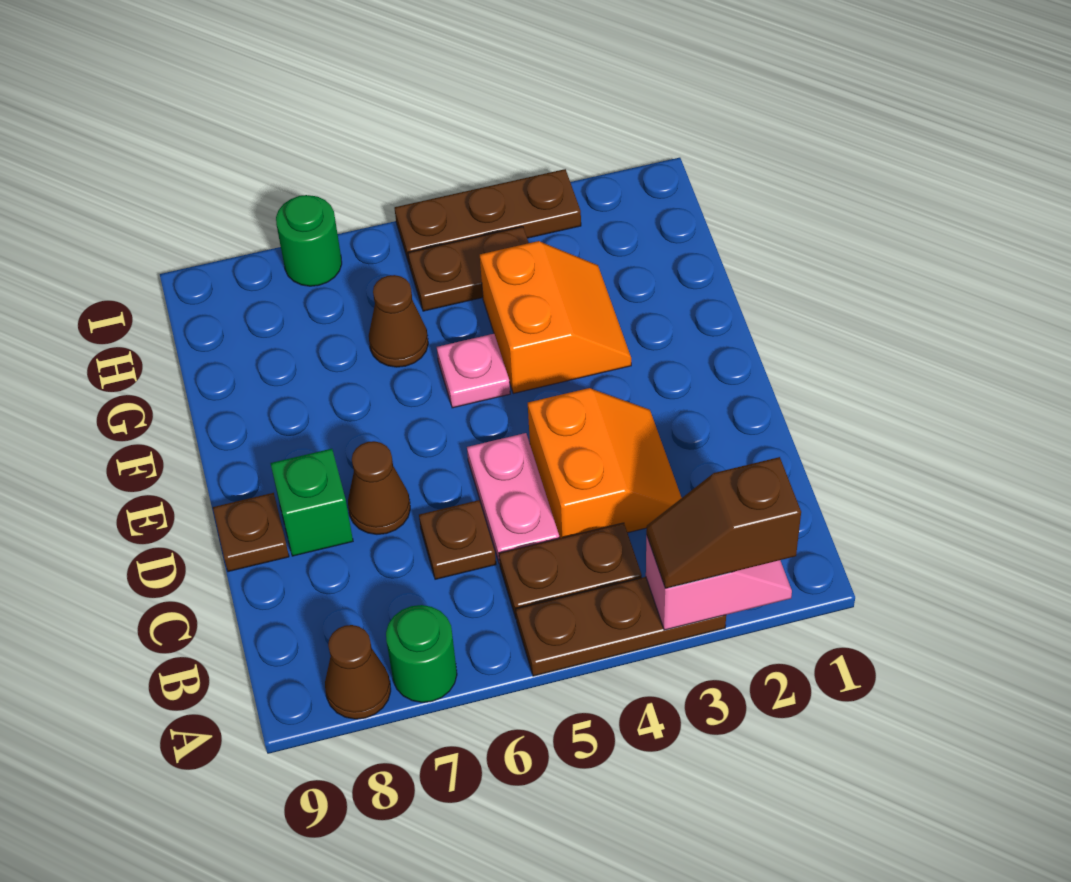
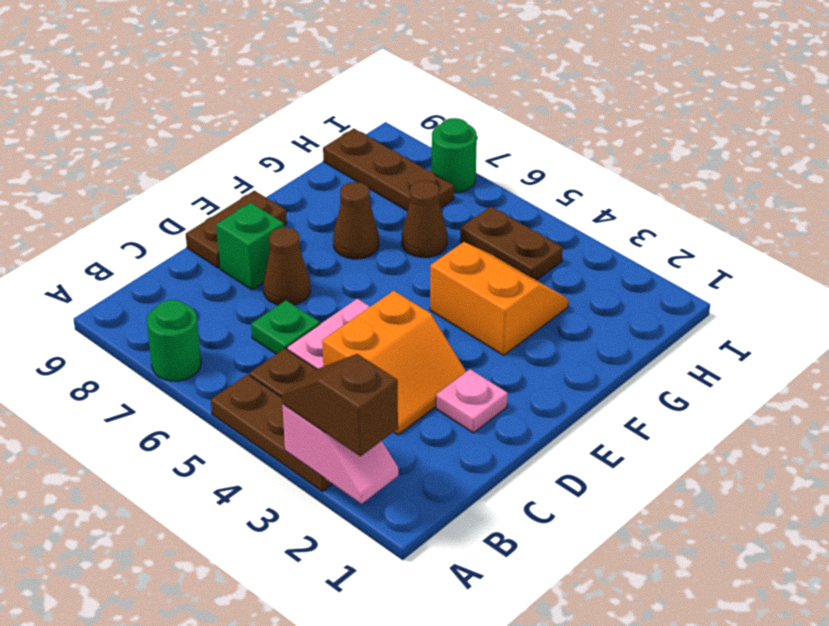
brown 1x1 cone [325,625,391,719] -> brown 1x1 cone moved to [333,182,379,259]
brown 1x1 plate [419,500,496,579] -> green 1x1 plate [251,300,320,354]
brown 1x1 plate [213,493,289,572] -> brown 1x2 plate [186,191,287,268]
orange 2x2 slope [480,241,631,393] -> orange 2x2 slope turned to [430,242,568,355]
pink 1x1 plate [437,334,510,408] -> pink 1x1 plate moved to [436,369,507,433]
brown 1x3 plate [395,169,581,263] -> brown 1x3 plate moved to [323,128,454,211]

